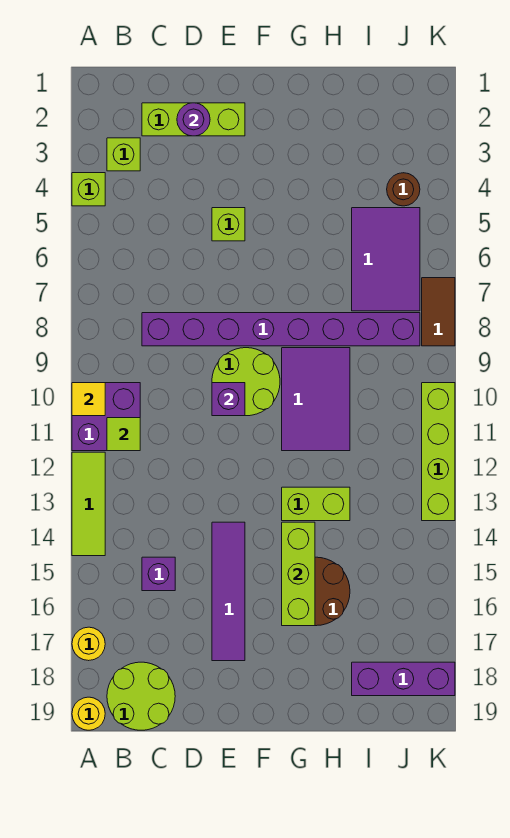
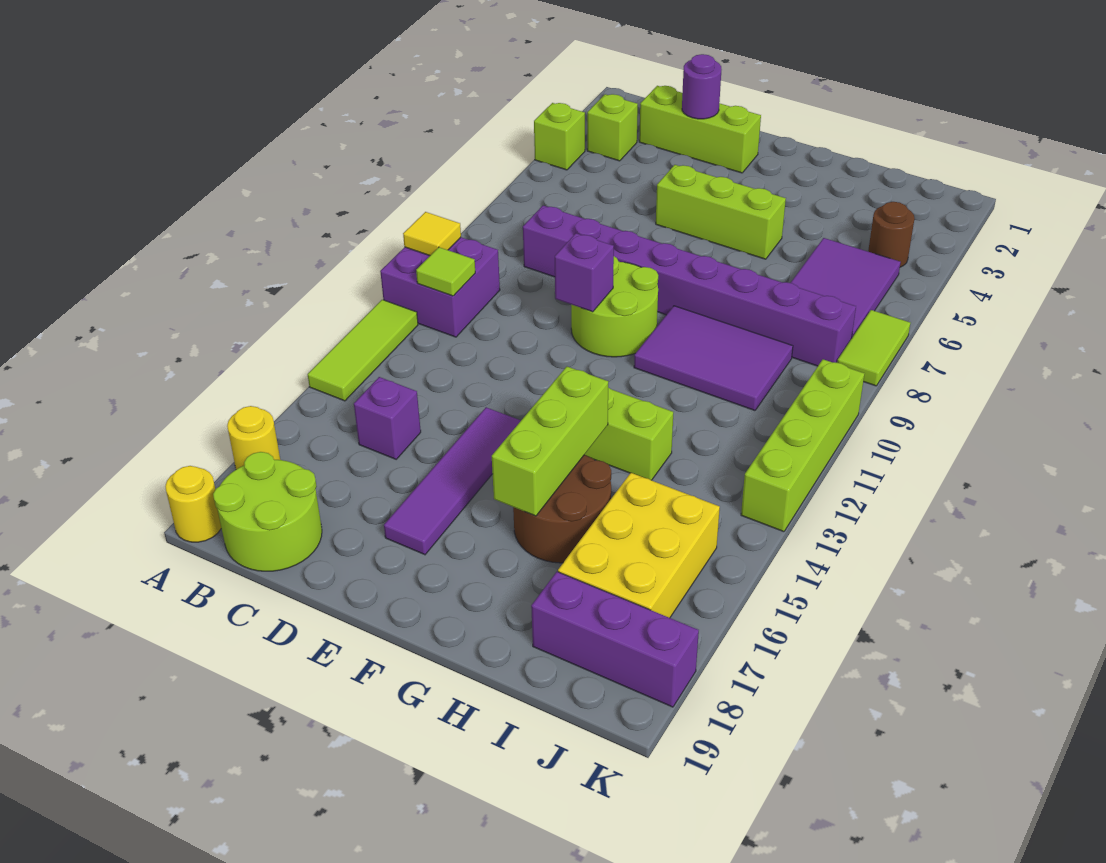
lime 1x1 brick [212,208,245,241] -> lime 1x3 brick [656,165,786,259]
purple 2x3 tile [282,348,350,451] -> purple 2x3 tile turned to [634,306,793,411]
none -> yellow 2x3 brick [558,473,720,618]
brown 1x2 tile [422,278,455,346] -> lime 1x2 tile [837,310,910,386]

